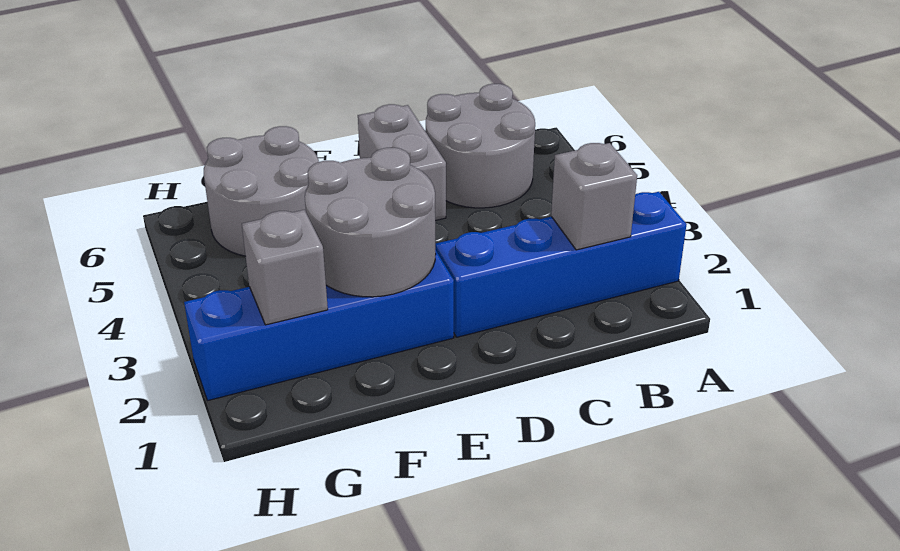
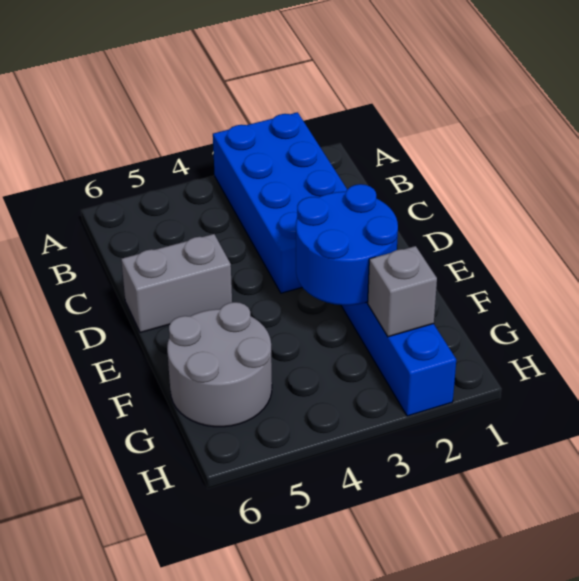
blue 1x4 brick [435,192,687,337] -> blue 2x4 brick [213,112,347,293]
grey 1x1 brick [551,143,637,250] -> none
grey 2x2 round brick [426,84,535,208] -> none
grey 2x2 round brick [305,148,436,297] -> blue 2x2 round brick [296,184,398,305]

